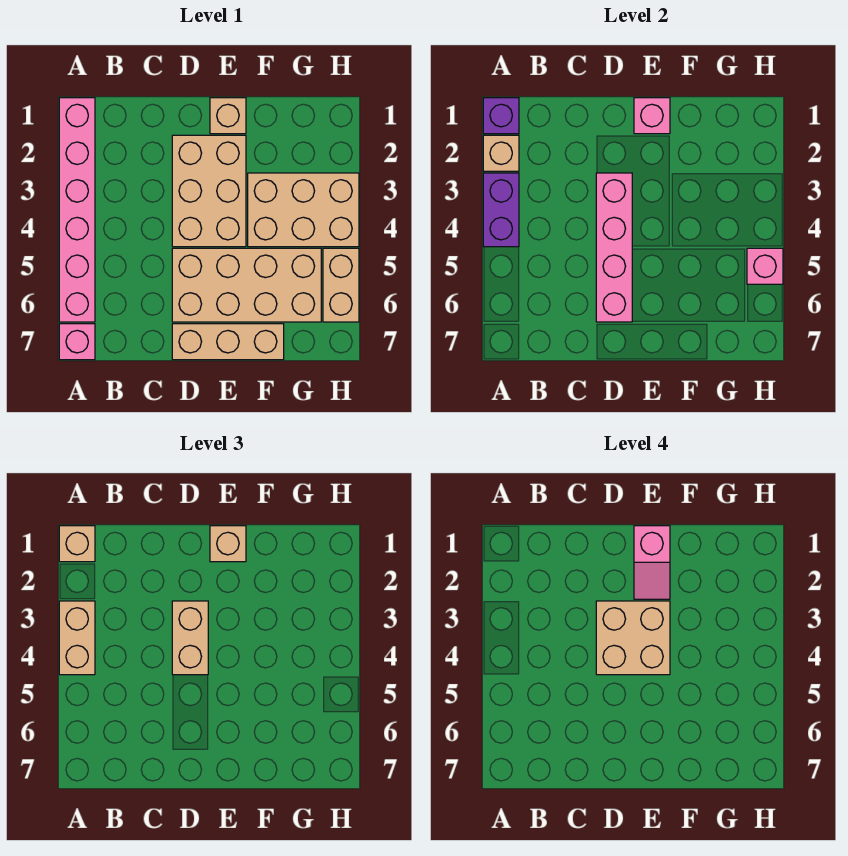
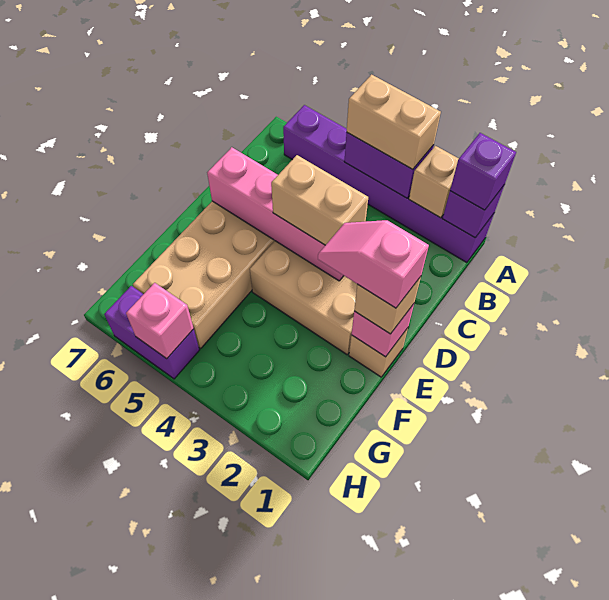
pink 1x6 brick [59,98,95,322] -> purple 1x6 brick [283,105,494,263]
tan 1x1 brick [59,526,95,562] -> purple 1x1 brick [450,133,516,210]
pink 1x1 brick [59,324,95,360] -> none
tan 2x2 brick [596,601,670,675] -> none
tan 1x3 brick [172,324,284,360] -> none
tan 2x3 brick [248,173,359,247] -> none
tan 1x2 brick [323,248,359,322] -> purple 1x2 brick [104,286,199,379]

